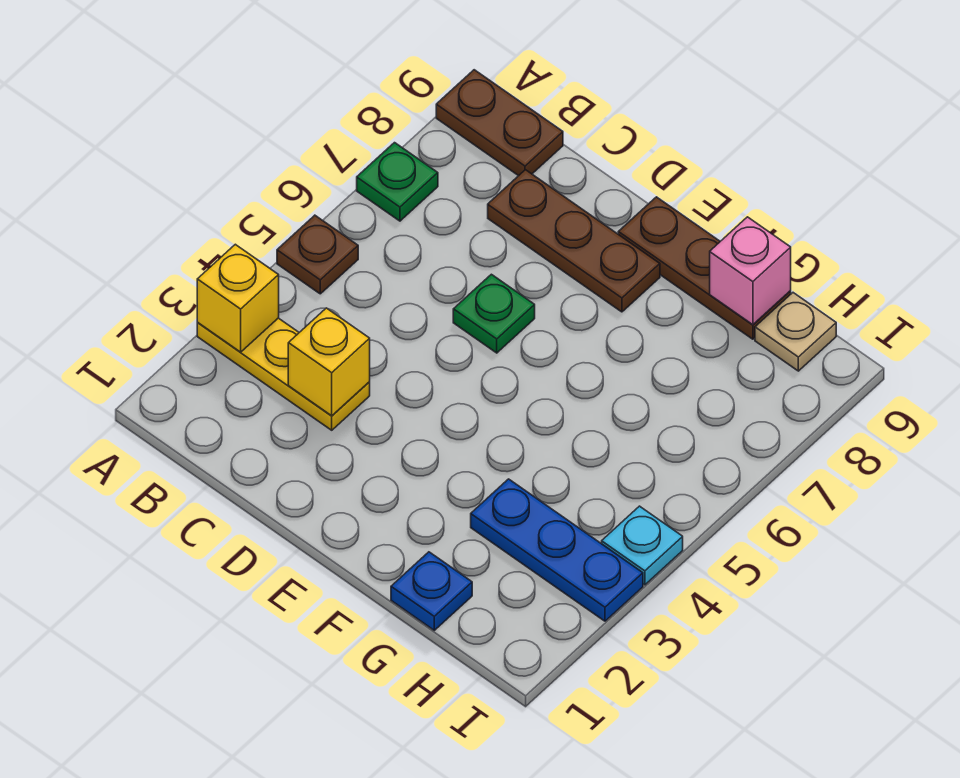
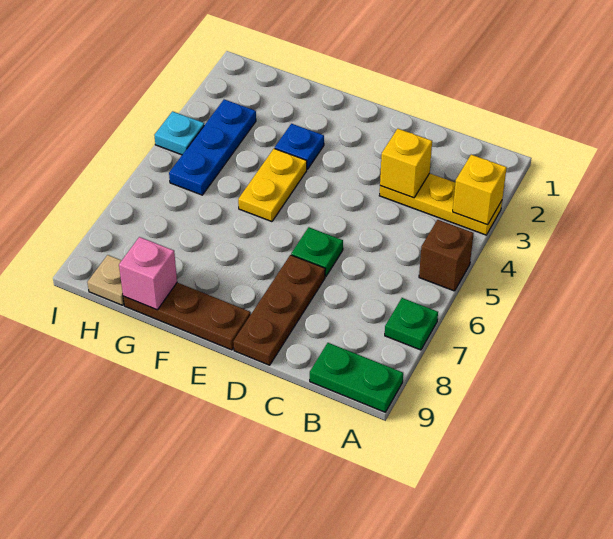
brown 1x1 plate [277,215,358,294] -> brown 1x1 brick [419,220,474,291]
brown 1x2 plate [436,70,563,176] -> green 1x2 plate [310,343,403,412]
brown 1x3 plate [488,170,660,312] -> brown 1x3 plate turned to [233,255,325,365]
none -> yellow 1x2 plate [238,149,307,222]
blue 1x1 plate [391,552,472,630] -> blue 1x1 plate moved to [275,124,324,169]
blue 1x3 plate [471,479,643,621] -> blue 1x3 plate turned to [169,99,256,195]

